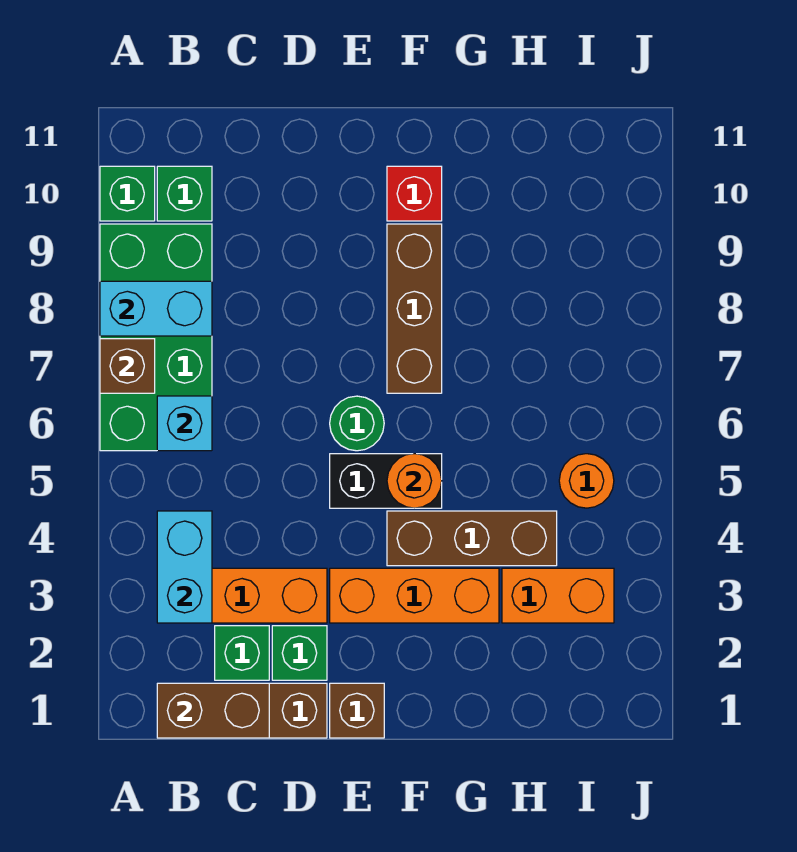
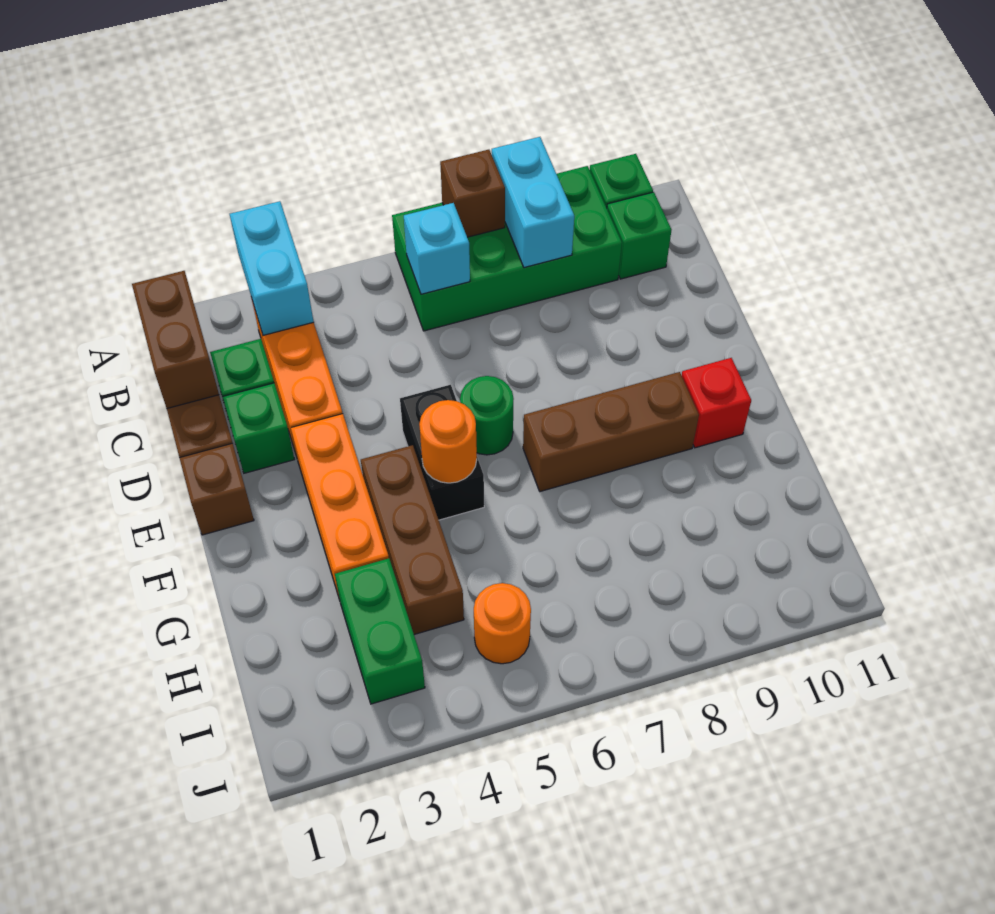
cyan 1x2 brick [157,511,212,623] -> cyan 1x2 brick turned to [230,201,314,335]
orange 1x2 brick [502,568,614,623] -> green 1x2 brick [335,558,425,704]

